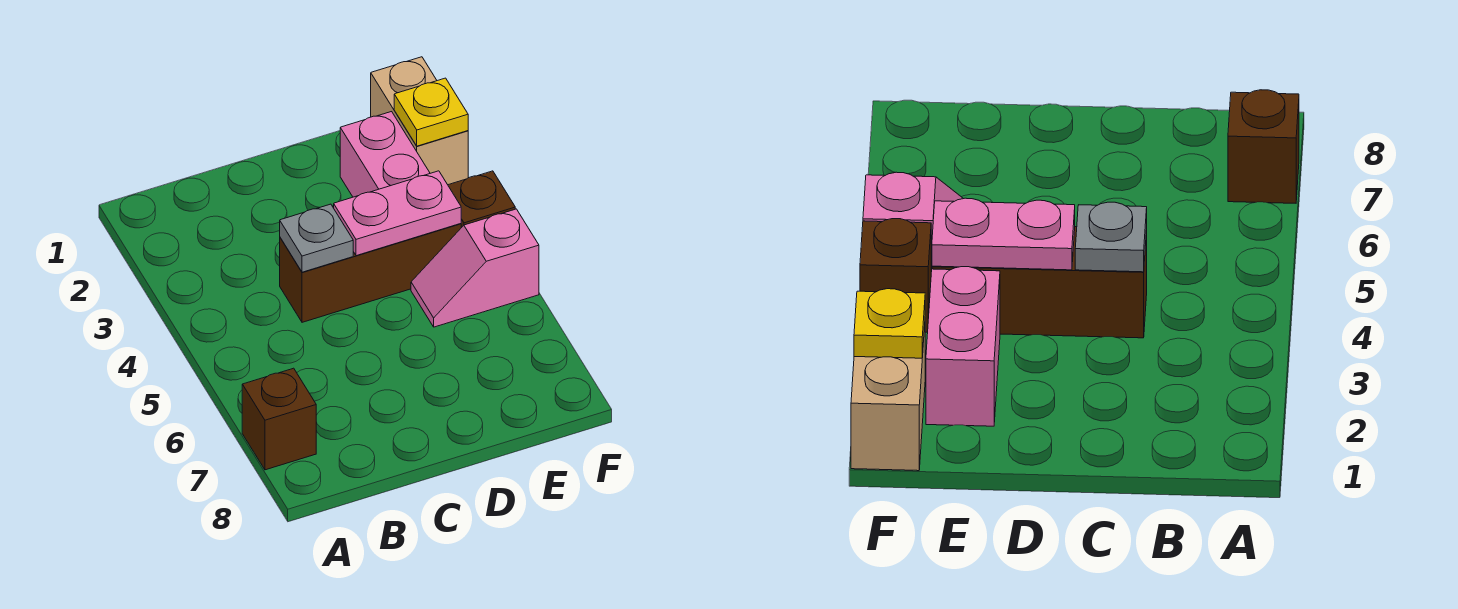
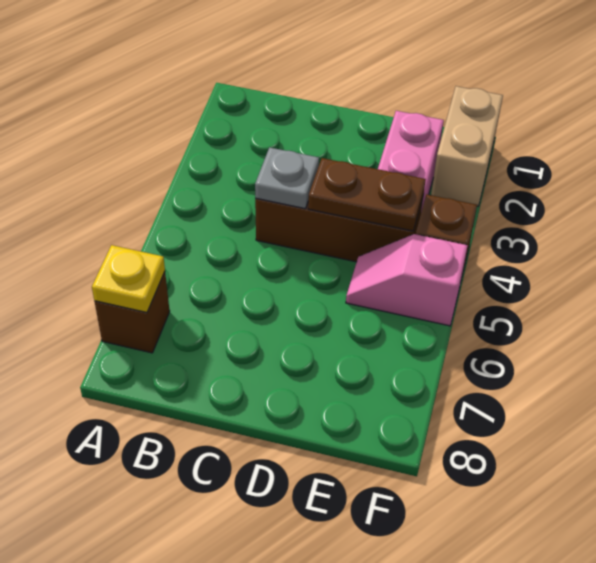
pink 1x2 plate [334,171,461,256] -> brown 1x2 plate [308,158,426,231]
yellow 1x1 plate [394,78,468,146] -> yellow 1x1 plate moved to [92,245,165,313]

